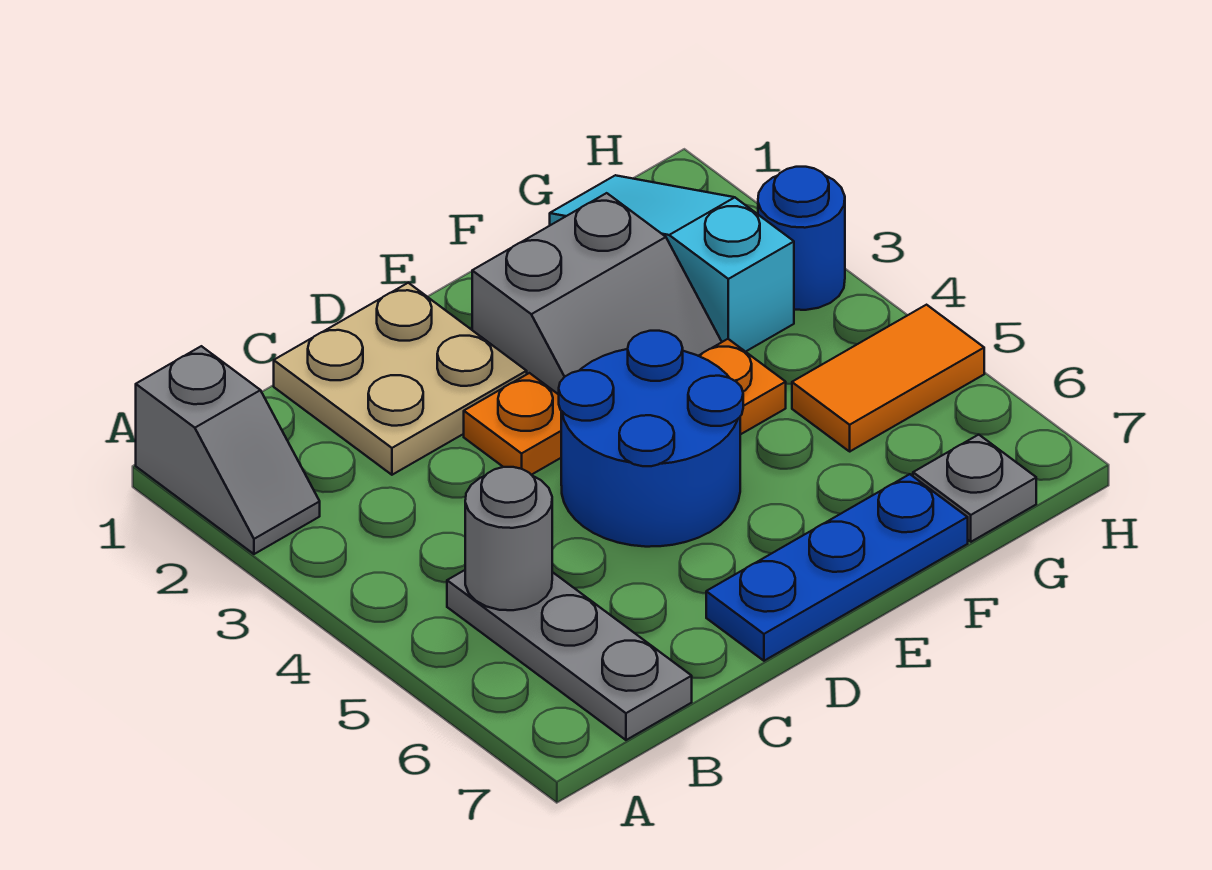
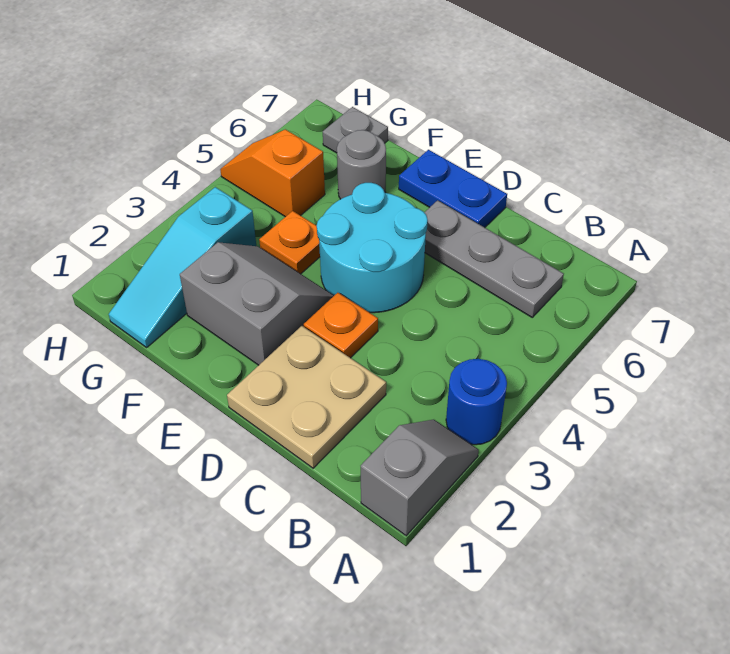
grey 1x3 plate [447,570,692,740] -> grey 1x3 plate turned to [424,200,564,317]
grey 1x1 round brick [465,467,552,610] -> grey 1x1 round brick moved to [337,130,386,199]
blue 2x2 round brick [559,331,743,547] -> cyan 2x2 round brick [317,183,428,313]
blue 1x3 plate [706,474,968,661] -> blue 1x2 plate [399,150,507,228]
orange 1x2 tile [792,305,984,451] -> orange 1x2 slope [220,129,325,217]
blue 1x1 round brick [758,167,845,310] -> blue 1x1 round brick moved to [446,359,507,445]

